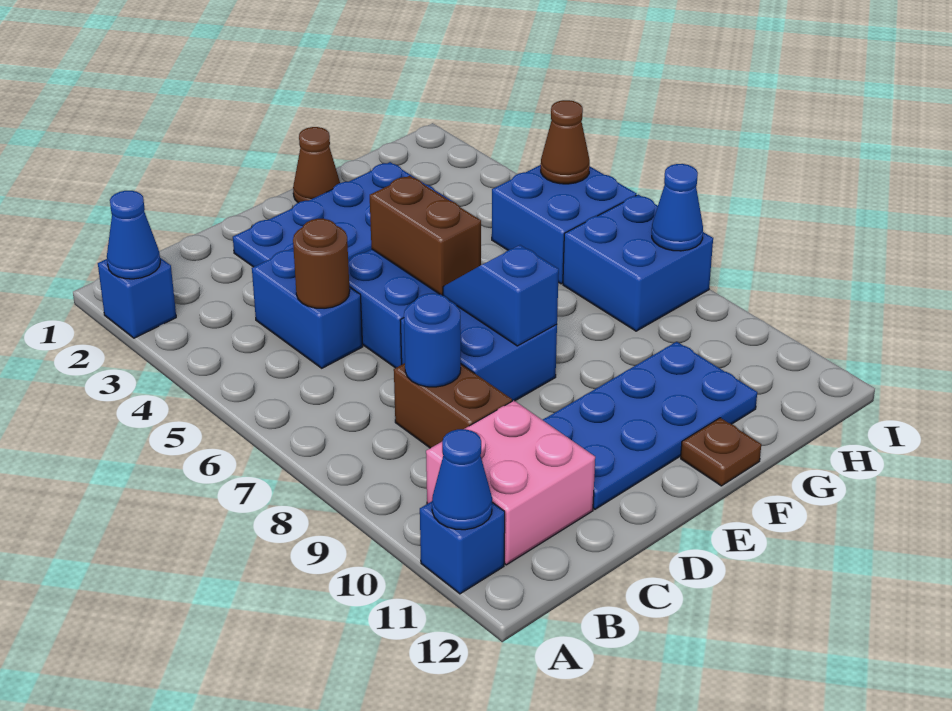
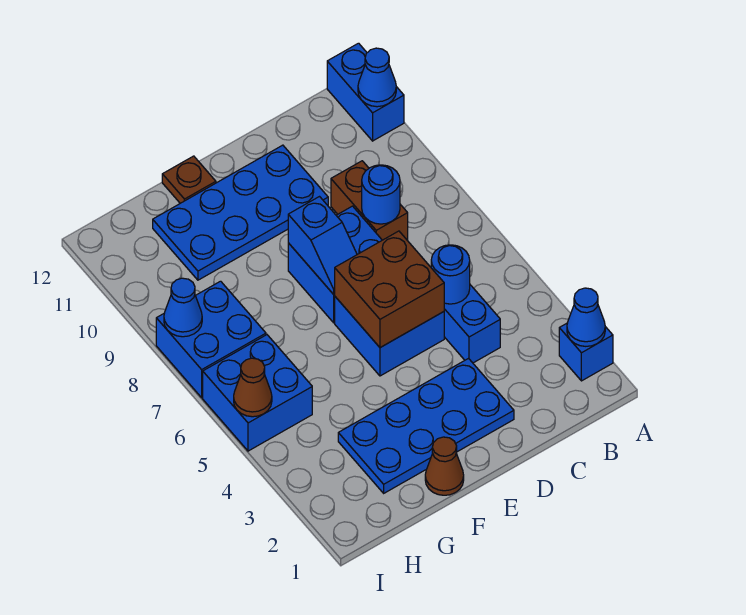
blue 1x1 brick [420,501,505,594] -> blue 1x2 brick [327,43,404,141]
pink 2x2 brick [426,401,595,565] -> none
brown 1x1 round brick [293,219,350,308] -> blue 1x1 round brick [431,245,470,304]
brown 1x2 brick [370,176,481,295] -> brown 2x2 brick [335,231,444,348]

